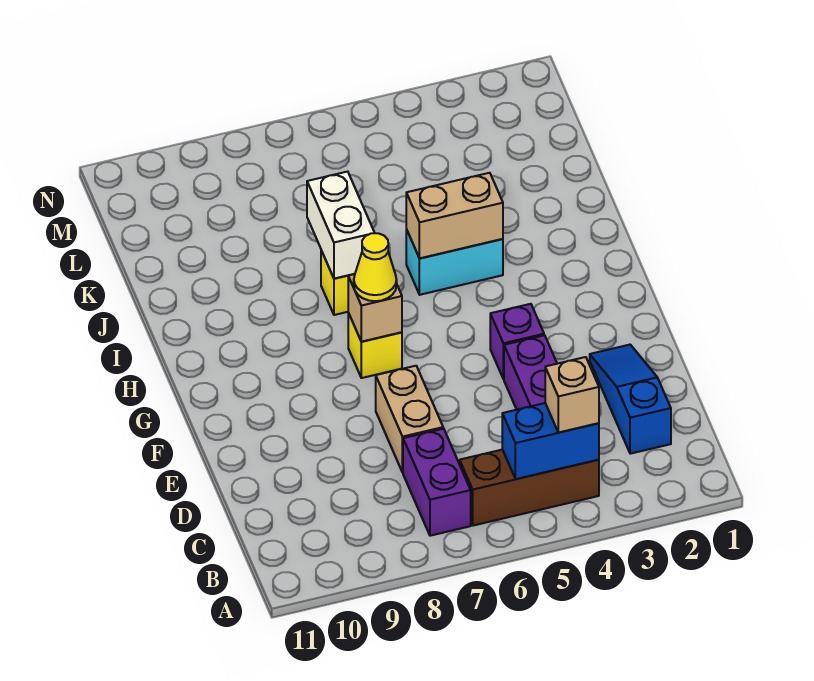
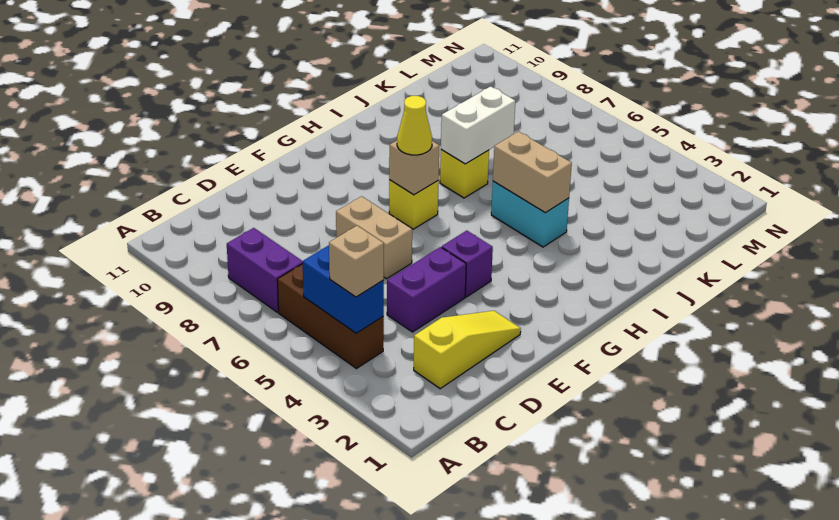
purple 1x2 brick [403,429,471,536] -> purple 1x2 brick turned to [227,228,303,312]
blue 1x3 slope [590,345,671,454] -> yellow 1x3 slope [414,311,521,389]
tan 1x2 brick [376,366,443,472] -> tan 1x2 brick turned to [336,196,412,279]

